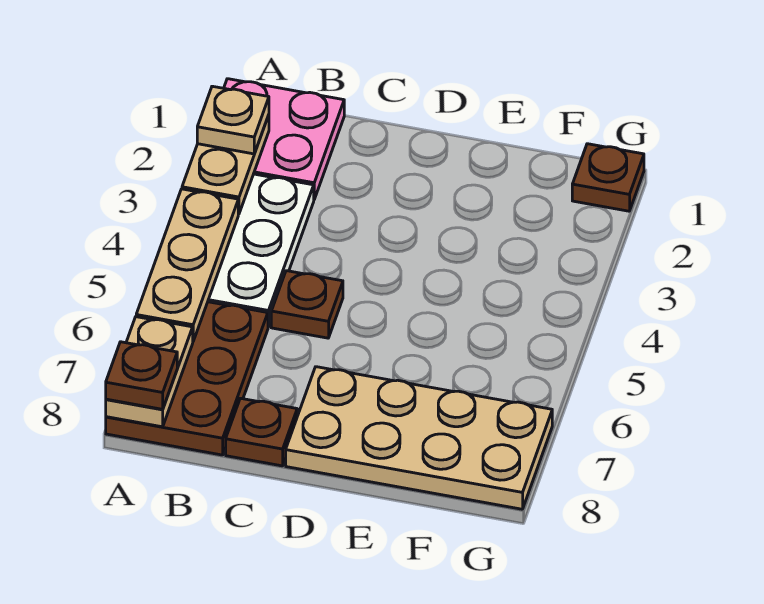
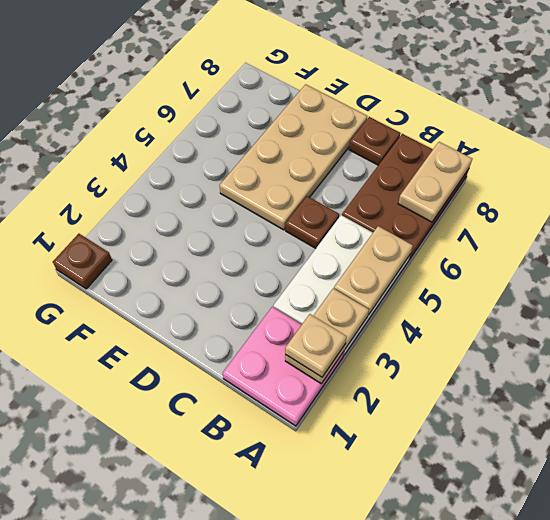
tan 1x3 plate [136,189,238,341] -> tan 1x2 plate [334,226,413,315]
brown 1x1 plate [106,342,177,409] -> none
tan 2x4 plate [286,367,552,509] -> tan 2x4 plate turned to [219,84,367,230]

